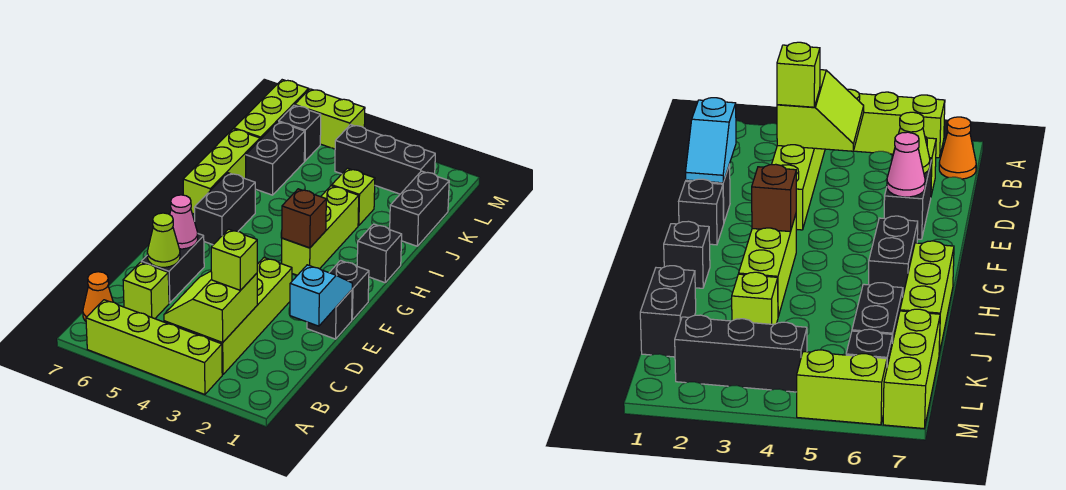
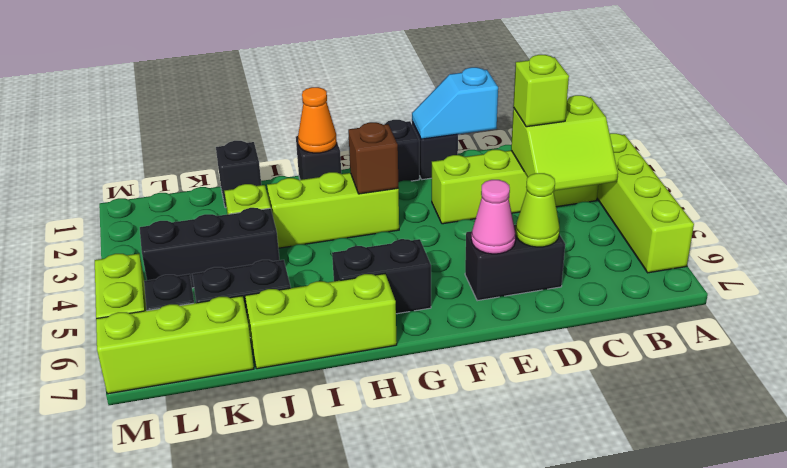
orange 1x1 cone [83,272,113,321] -> orange 1x1 cone moved to [298,87,337,153]
lime 1x1 brick [123,262,169,319] -> none
black 1x2 brick [390,171,449,246] -> black 1x1 brick [216,141,261,208]
black 1x3 brick [335,125,435,194] -> black 1x3 brick turned to [140,208,279,288]

